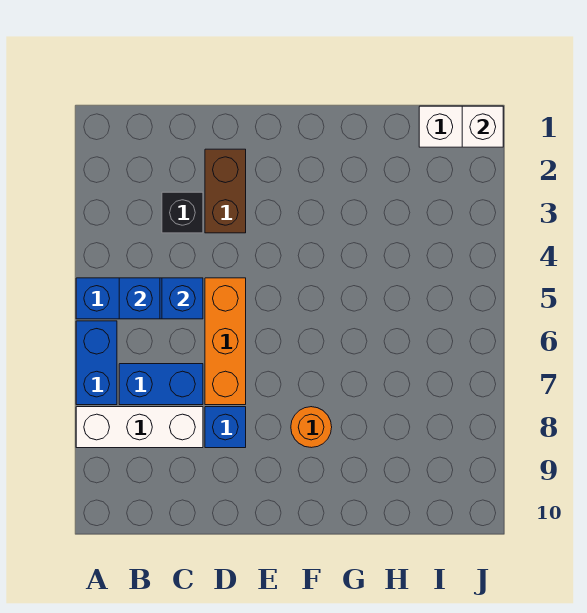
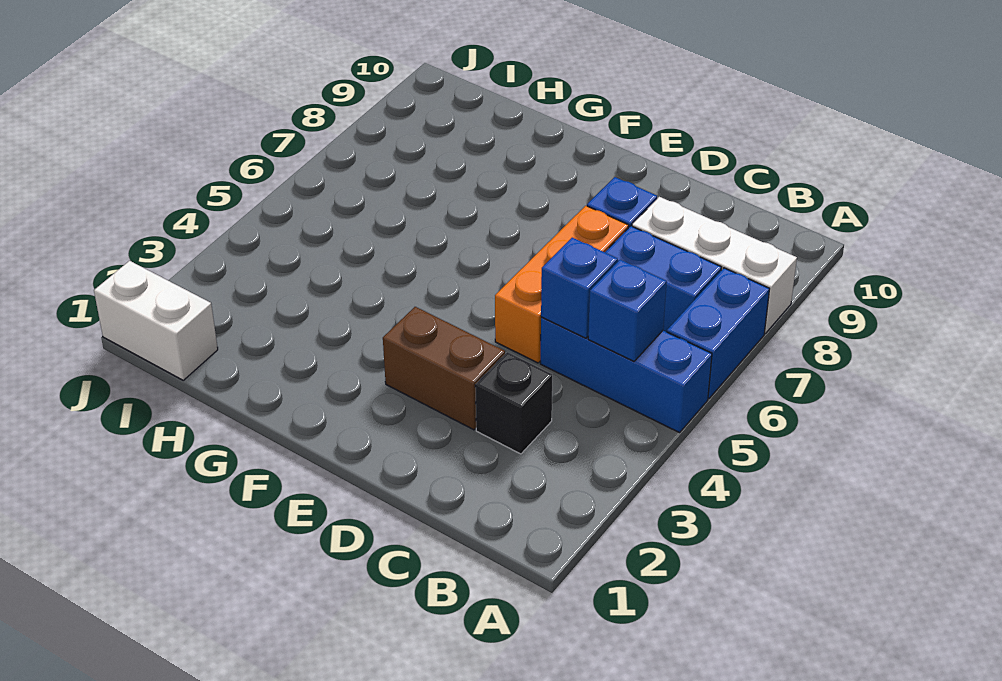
brown 1x2 brick [205,149,246,233] -> brown 1x2 brick turned to [383,307,505,430]
orange 1x1 round brick [291,407,332,448] -> none
white 1x1 brick [462,106,503,147] -> none

